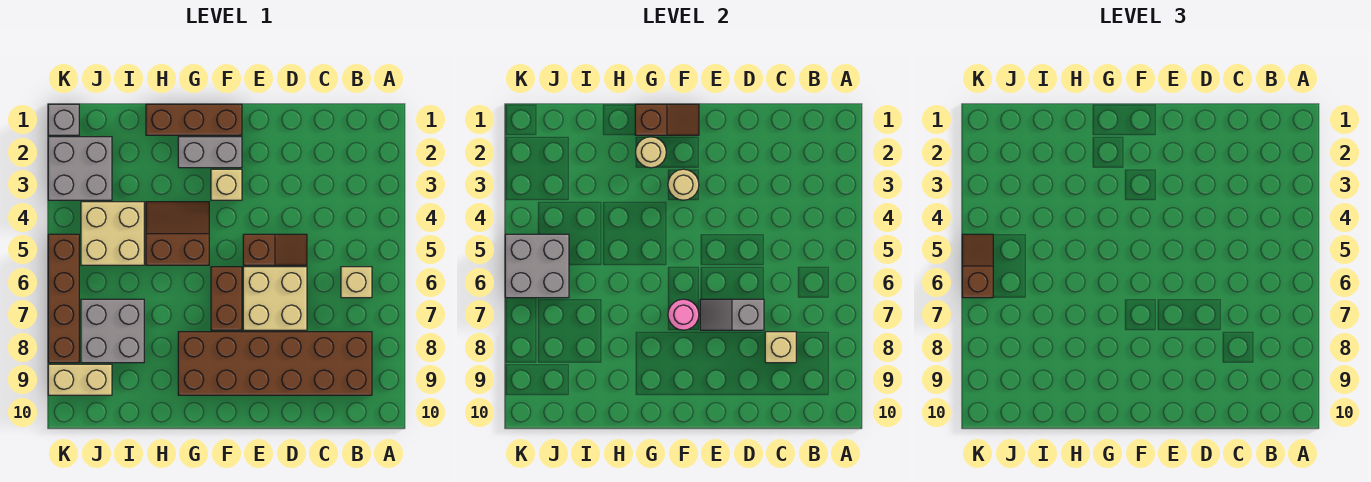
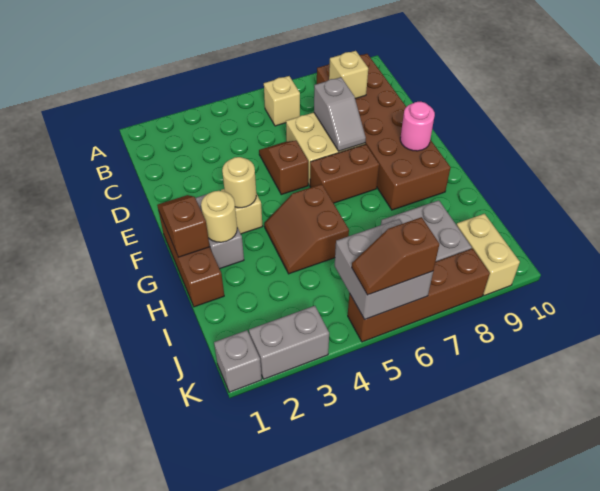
pink 1x1 round brick [668,299,699,330] -> pink 1x1 round brick moved to [400,102,435,151]
tan 2x2 brick [81,202,144,265] -> none
grey 2x2 brick [48,137,112,200] -> grey 1x2 brick [249,306,329,379]

